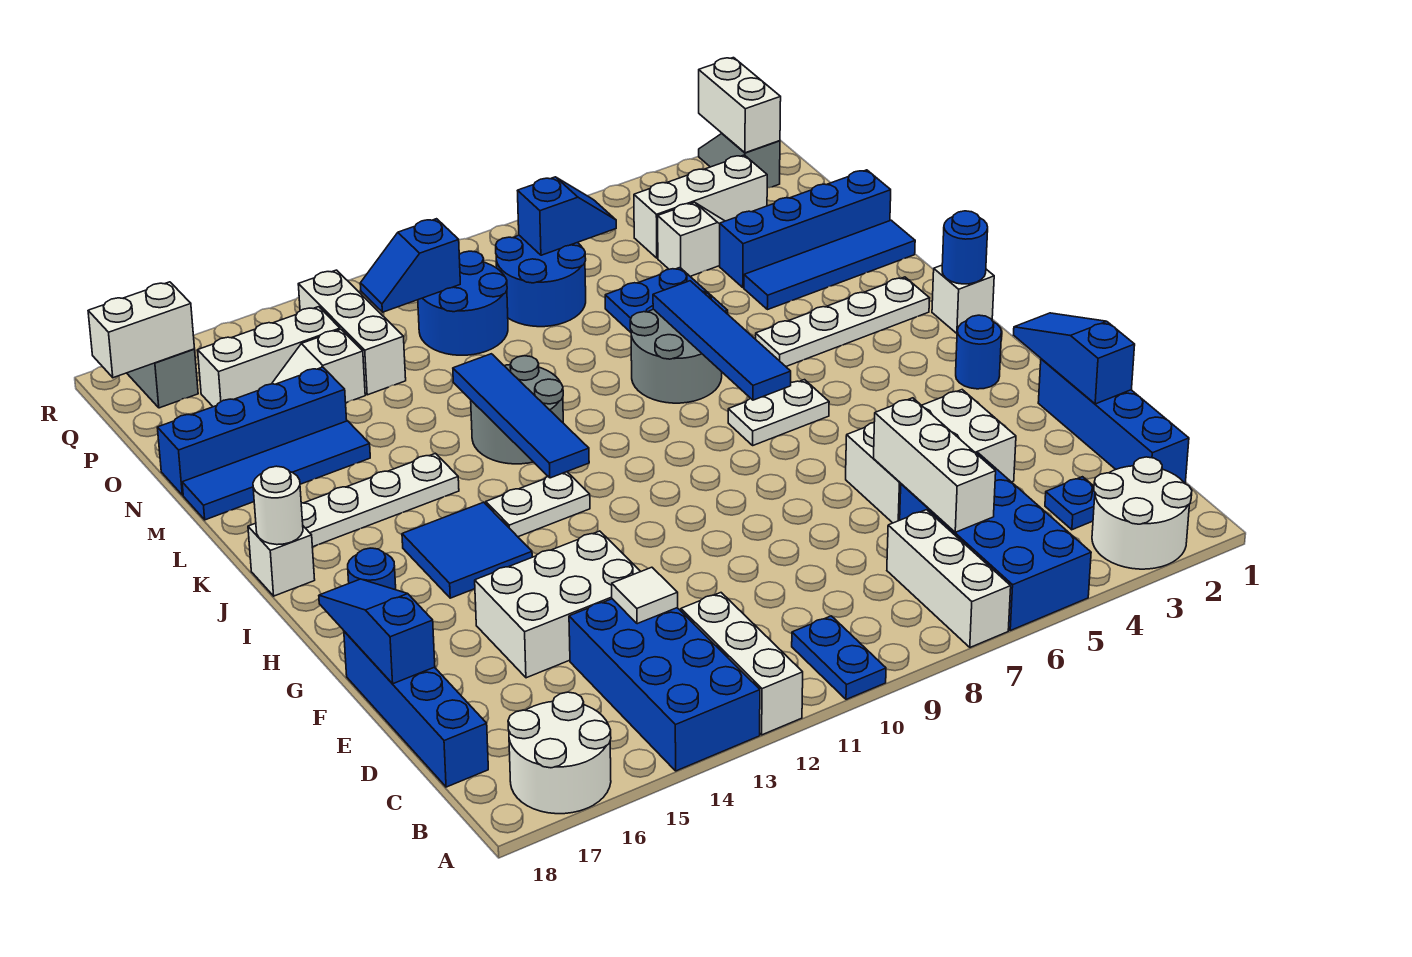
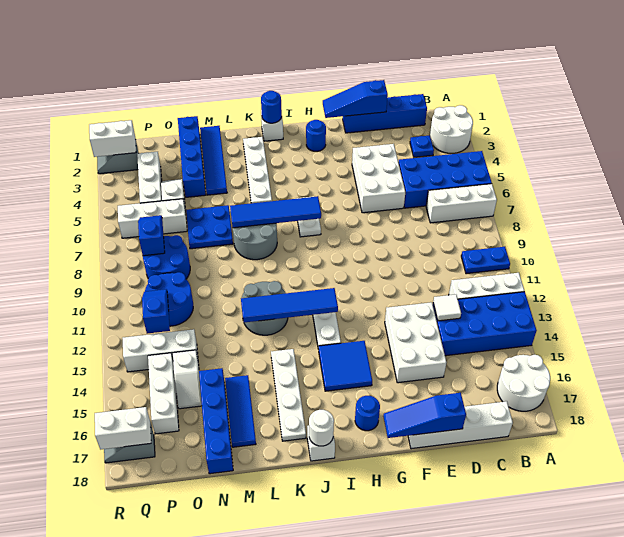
white 1x3 brick [873,398,996,532] -> white 1x3 brick moved to [118,199,187,238]
blue 1x4 brick [344,631,488,787] -> white 1x4 brick [408,401,513,449]
blue 1x4 tile [182,421,370,520] -> blue 1x3 tile [225,375,256,447]
blue 1x2 slope [360,219,460,312] -> blue 1x2 slope turned to [142,289,170,334]
white 1x2 brick [88,282,195,378] -> white 1x2 brick turned to [95,407,151,450]

